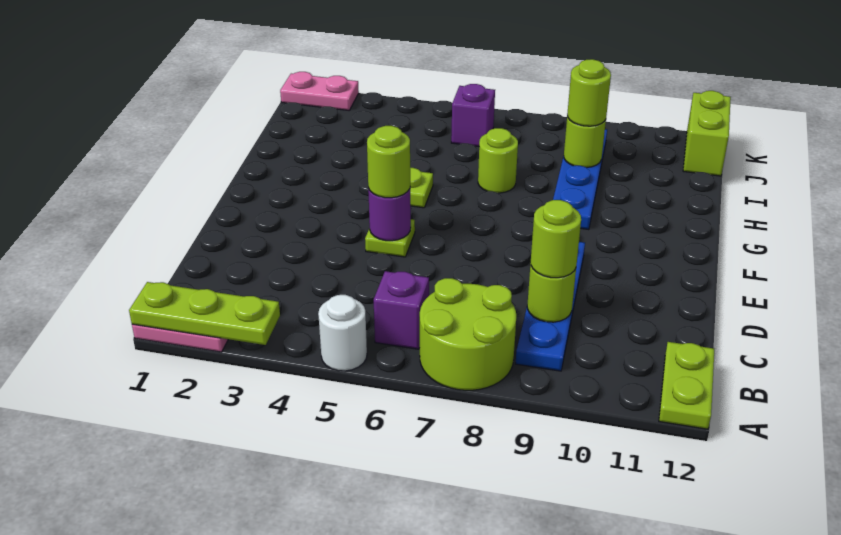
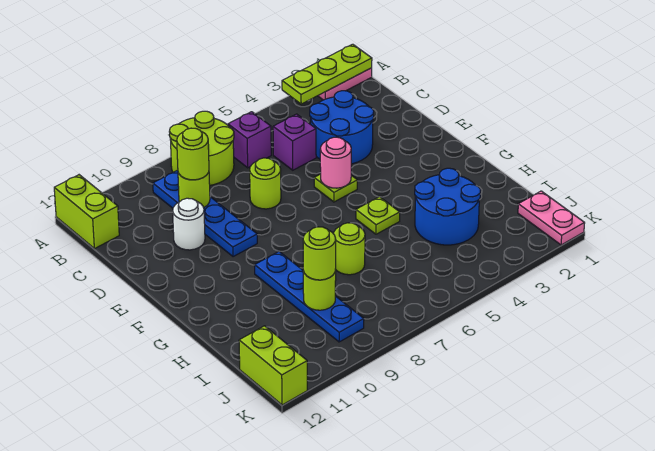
white 1x1 round brick [318,295,367,371] -> white 1x1 round brick moved to [173,198,205,250]
lime 1x2 plate [659,342,714,429] -> lime 1x2 brick [54,175,119,249]
none -> blue 2x2 round brick [310,91,374,164]
purple 1x1 round brick [368,188,411,241] -> pink 1x1 round brick [320,137,351,188]
lime 1x1 round brick [367,126,410,198] -> lime 1x1 round brick moved to [250,158,281,209]
none -> blue 2x2 round brick [415,168,481,245]
purple 1x1 brick [451,84,495,146] -> purple 1x1 brick moved to [273,114,316,170]
pink 1x2 plate [280,72,359,110] -> pink 1x2 plate turned to [518,191,585,245]

